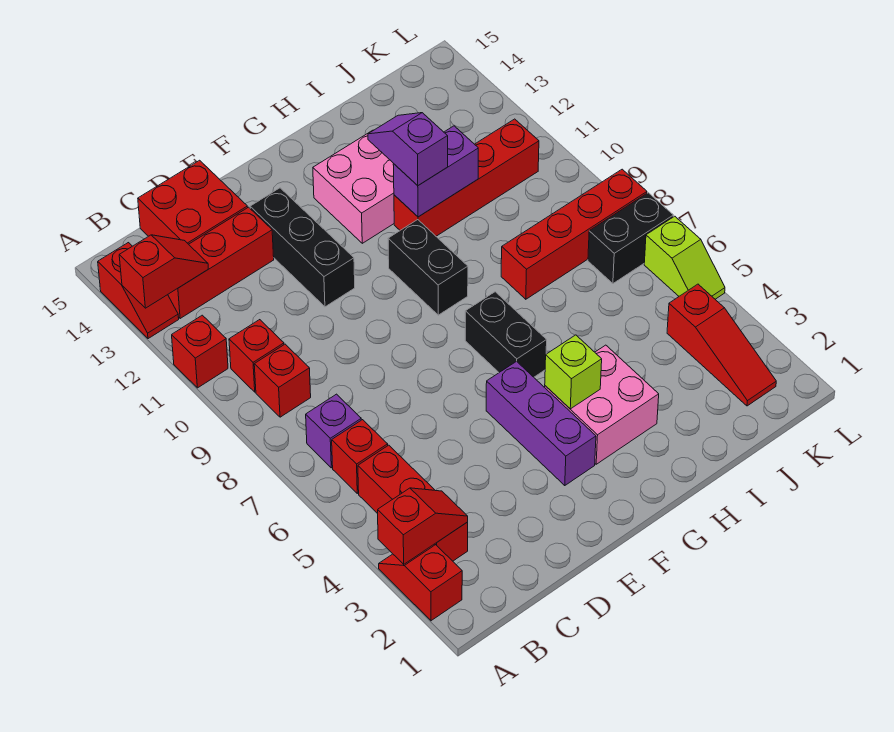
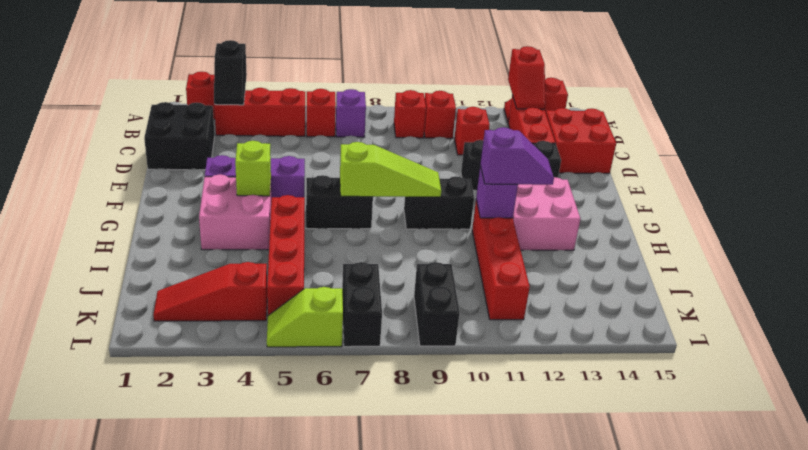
red 1x2 slope [378,488,468,564] -> black 1x2 slope [214,40,247,105]
red 1x1 brick [172,315,228,388] -> red 1x1 brick moved to [454,107,490,155]
none -> black 2x2 brick [144,102,214,170]
none -> lime 1x3 slope [340,142,441,197]
purple 1x2 brick [393,126,478,217] -> purple 1x1 brick [476,166,518,218]
red 1x4 brick [501,169,647,299] -> red 1x4 brick moved to [267,195,305,315]
none -> black 1x2 brick [414,262,460,346]

